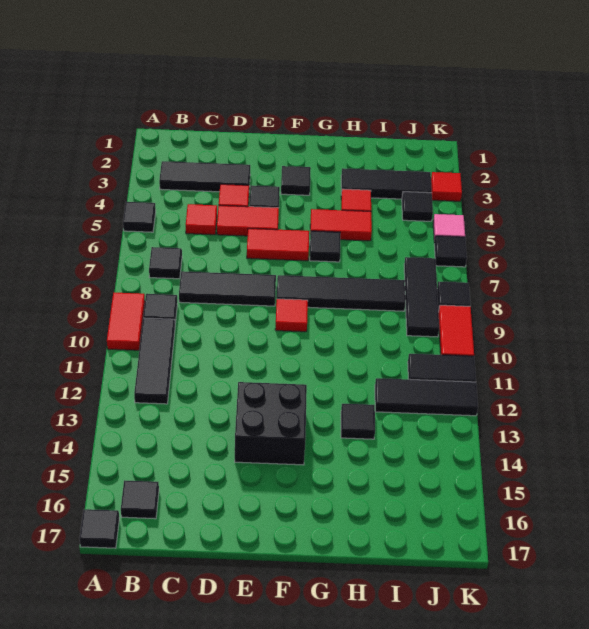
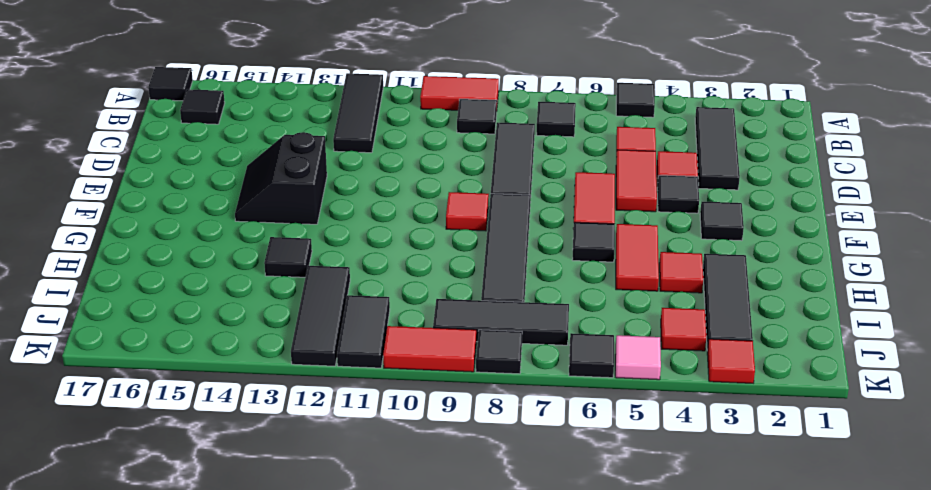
black 1x3 tile [134,318,175,404] -> black 1x3 tile turned to [333,73,383,153]
black 2x2 brick [235,382,307,465] -> black 2x2 slope [235,132,327,224]
black 1x1 tile [402,192,433,221] -> red 1x1 tile [661,308,706,351]

